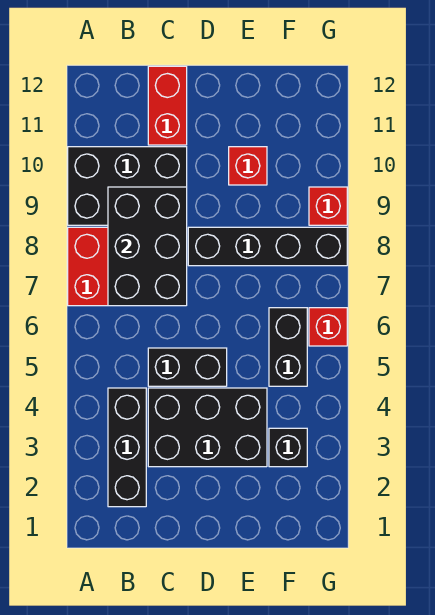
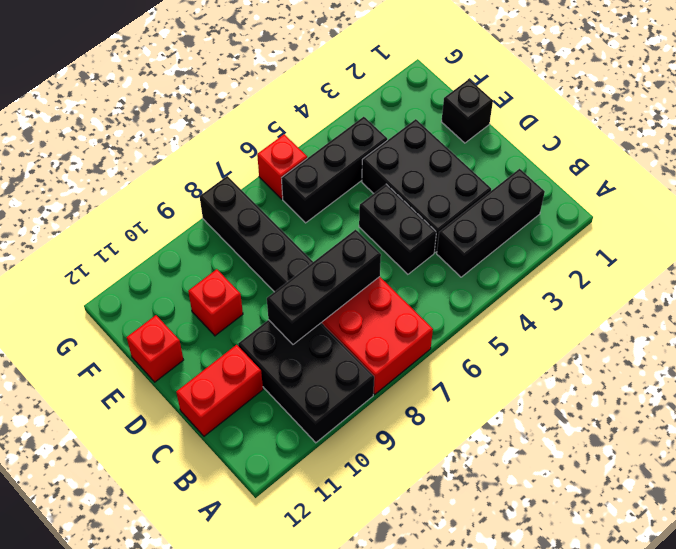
black 2x3 brick [108,187,187,306] -> black 1x3 brick [267,230,381,344]
black 1x1 brick [269,428,307,467] -> black 1x1 brick moved to [441,79,493,143]
black 1x2 brick [269,308,307,386] -> black 1x3 brick [282,117,387,223]
red 1x1 brick [309,187,347,225] -> red 1x1 brick moved to [127,315,183,382]

